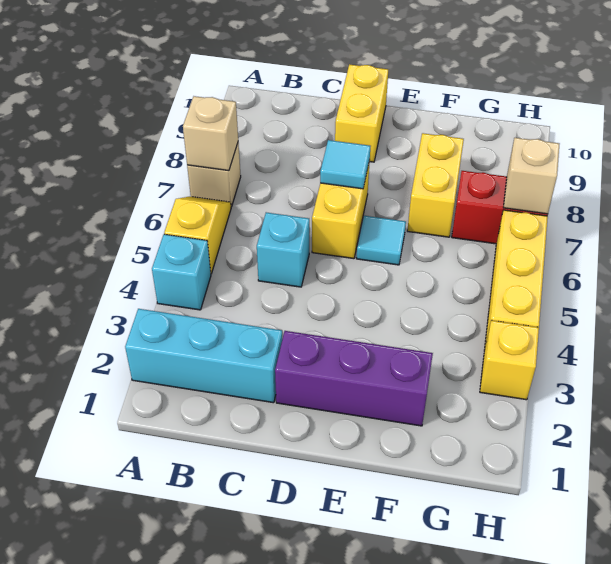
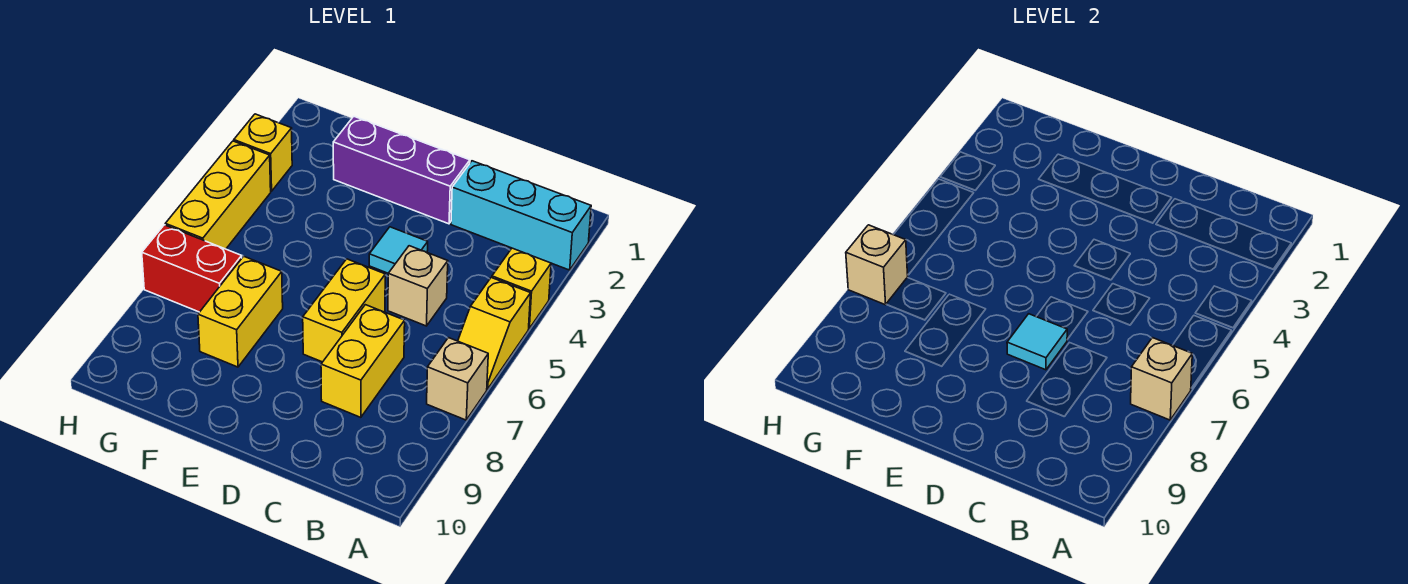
cyan 1x1 brick [152,234,211,310] -> yellow 1x1 brick [492,248,551,328]
cyan 1x1 brick [257,212,309,287] -> tan 1x1 brick [388,246,448,326]
yellow 1x2 brick [335,64,388,162] -> yellow 1x2 brick moved to [321,305,405,417]
cyan 1x1 tile [356,216,406,265] -> cyan 1x1 tile moved to [369,227,428,273]

